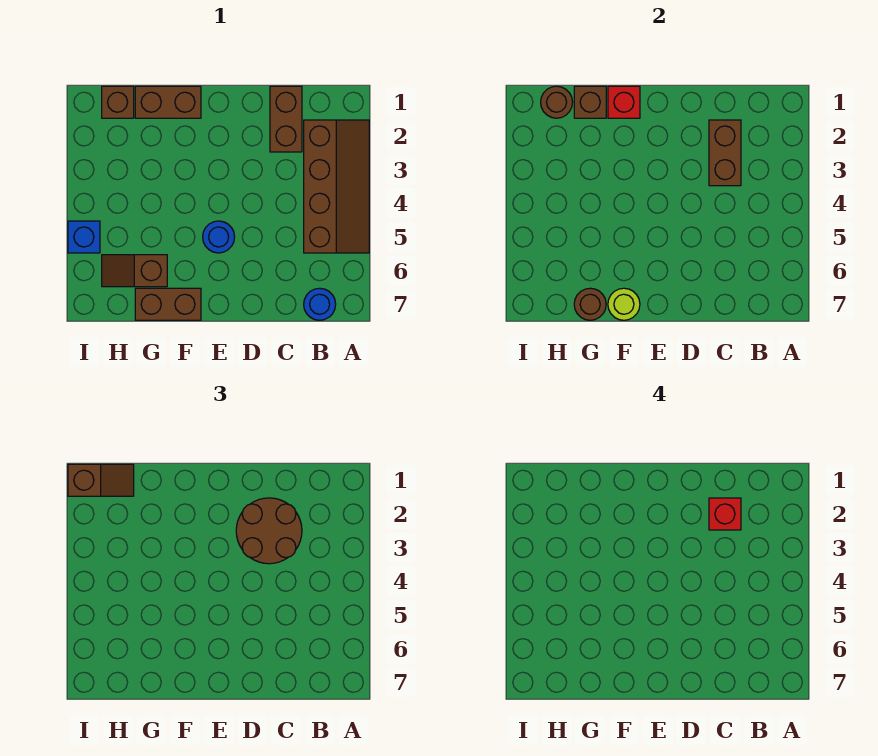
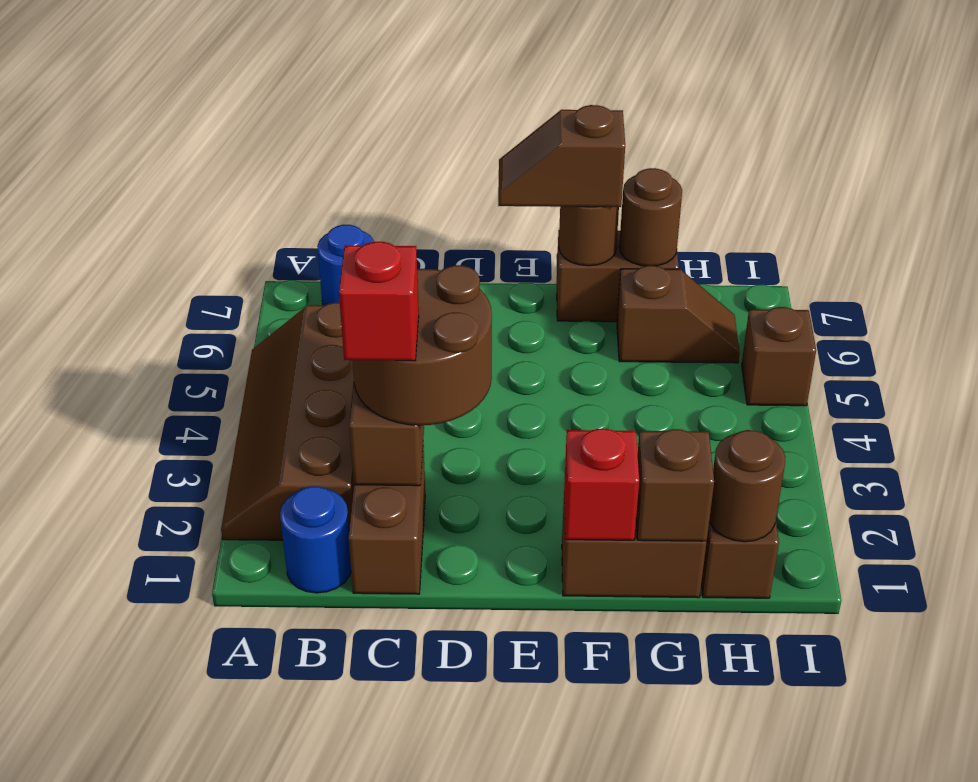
blue 1x1 round brick [203,221,235,253] -> blue 1x1 round brick moved to [280,486,351,593]
lime 1x1 round brick [608,288,640,320] -> brown 1x1 round brick [559,207,619,266]
brown 1x2 slope [68,464,134,496] -> brown 1x2 slope moved to [498,105,625,207]
blue 1x1 brick [68,221,100,253] -> brown 1x1 brick [742,307,816,406]

